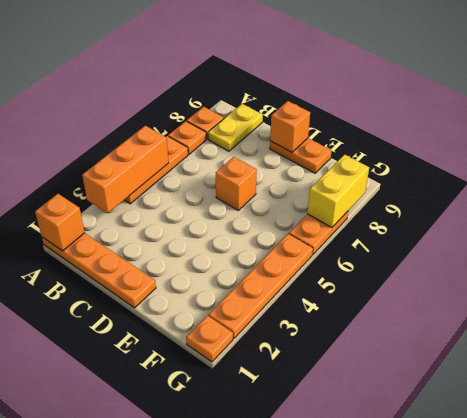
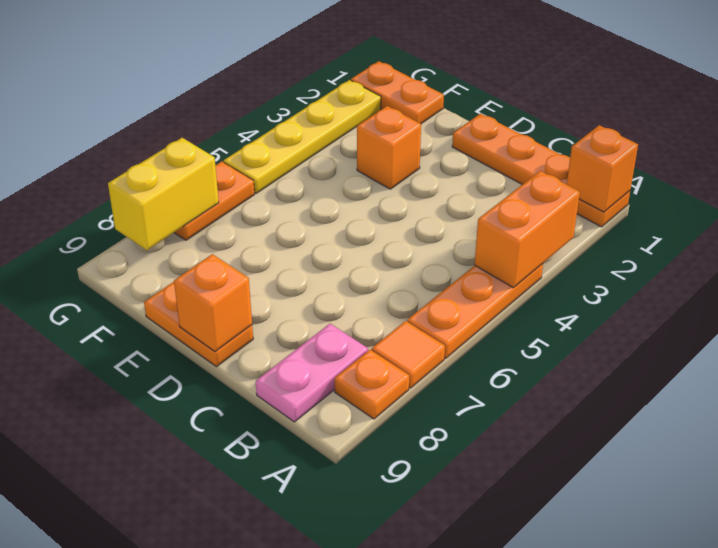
orange 1x3 brick [82,126,169,213] -> orange 1x2 brick [475,171,580,287]
orange 1x1 plate [168,121,206,154] -> orange 1x1 tile [372,321,445,388]
yellow 1x2 plate [208,104,263,151] -> pink 1x2 plate [256,324,368,422]
orange 1x1 brick [216,157,257,210] -> orange 1x1 brick moved to [357,106,421,189]
orange 1x1 plate [186,316,233,362] -> orange 1x2 plate [351,61,444,124]
orange 1x4 plate [209,234,313,339] -> yellow 1x4 plate [224,80,381,193]

